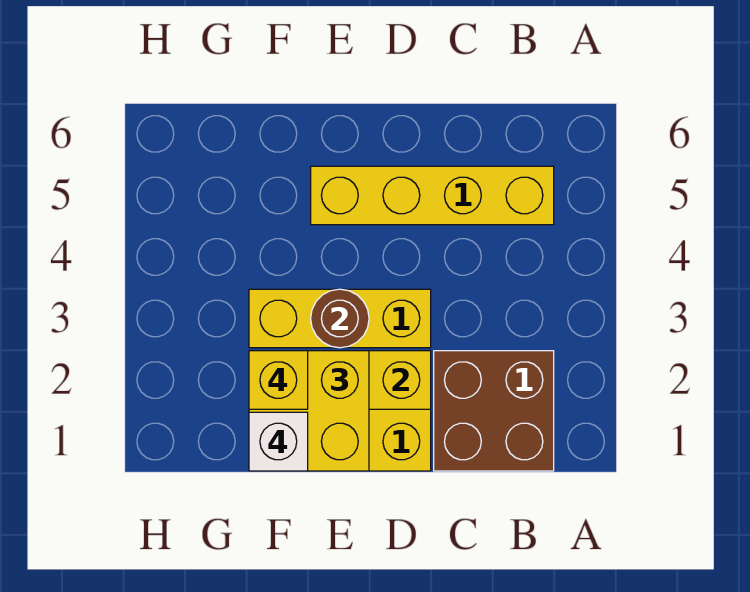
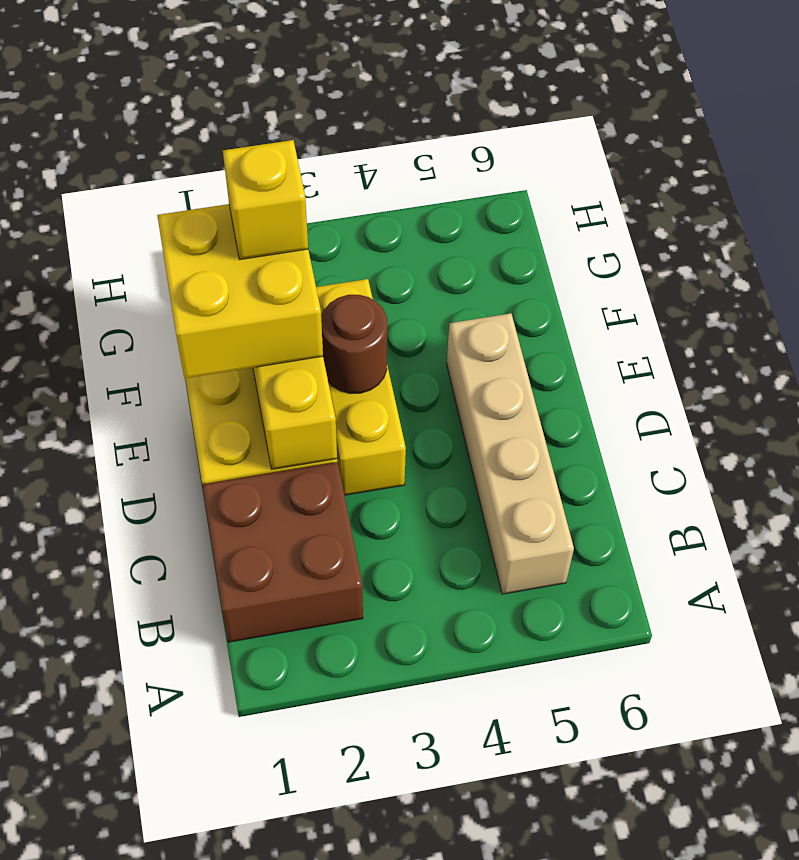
yellow 1x4 brick [311,166,554,225] -> tan 1x4 brick [447,313,574,594]
white 1x1 brick [249,412,308,471] -> none

